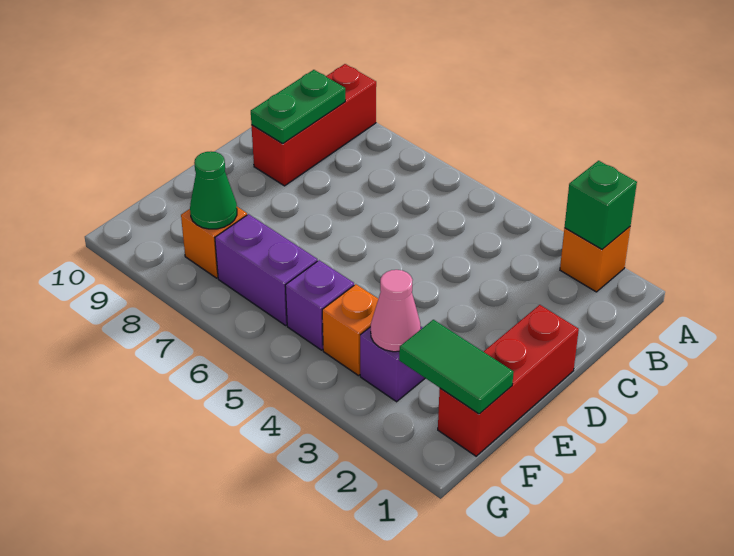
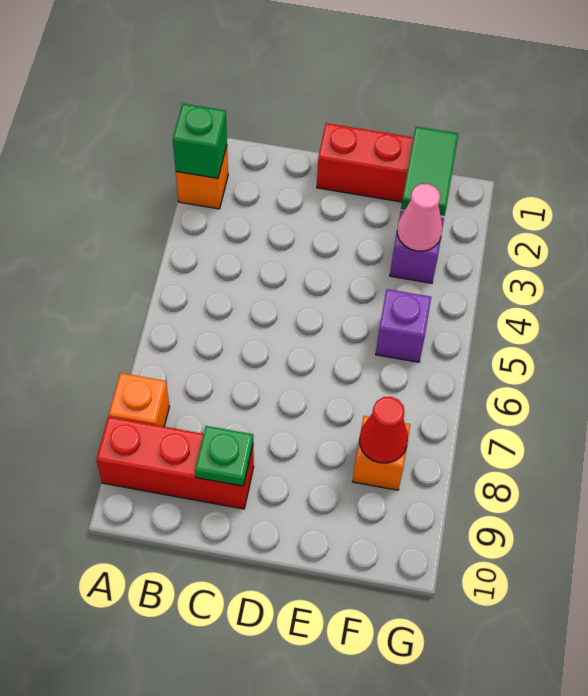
green 1x2 plate [251,70,345,143] -> green 1x1 plate [195,426,253,486]
orange 1x1 brick [322,284,378,376] -> orange 1x1 brick moved to [109,373,169,427]
purple 1x2 brick [215,214,317,325] -> none
green 1x1 cone [190,152,237,229] -> red 1x1 cone [360,397,408,463]

